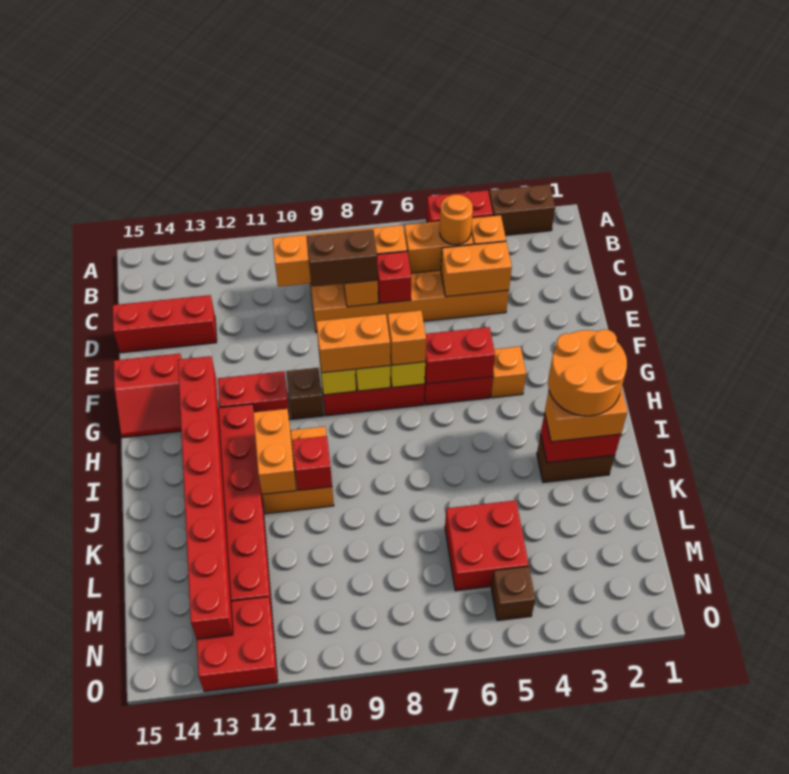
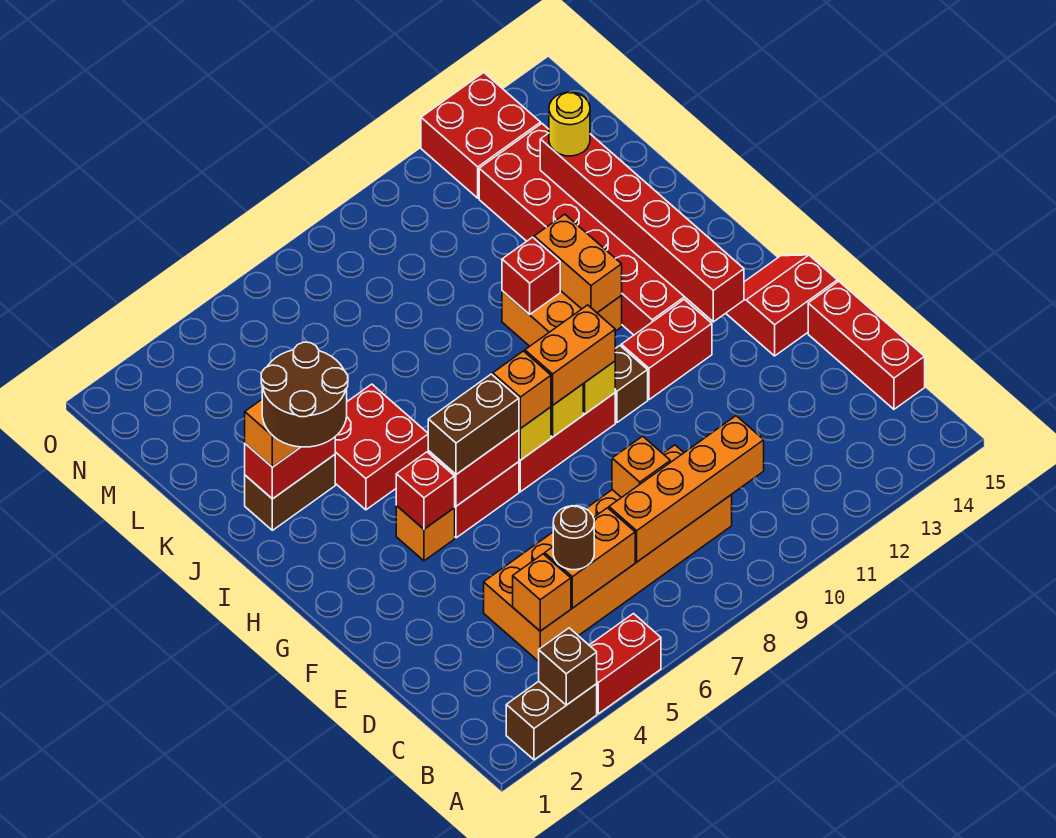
orange 1x1 round brick [440,195,473,245] -> brown 1x1 round brick [553,506,594,570]
orange 1x2 brick [441,241,512,297] -> none
red 1x1 brick [377,251,411,303] -> red 1x1 brick moved to [396,452,455,529]
brown 1x2 brick [306,230,378,287] -> brown 1x2 brick moved to [428,374,519,474]
red 1x3 brick [113,295,217,353] -> red 1x3 brick turned to [808,281,925,409]
red 1x8 brick [178,356,233,639] -> red 1x6 brick [540,133,744,322]
orange 2x2 round brick [548,329,627,416] -> brown 2x2 round brick [261,342,348,447]
red 2x2 brick [445,500,529,591] -> red 2x2 brick moved to [335,384,429,510]
none -> yellow 1x1 round brick [549,92,590,156]
brown 1x1 brick [491,567,535,621] -> brown 1x1 brick moved to [539,628,597,705]

